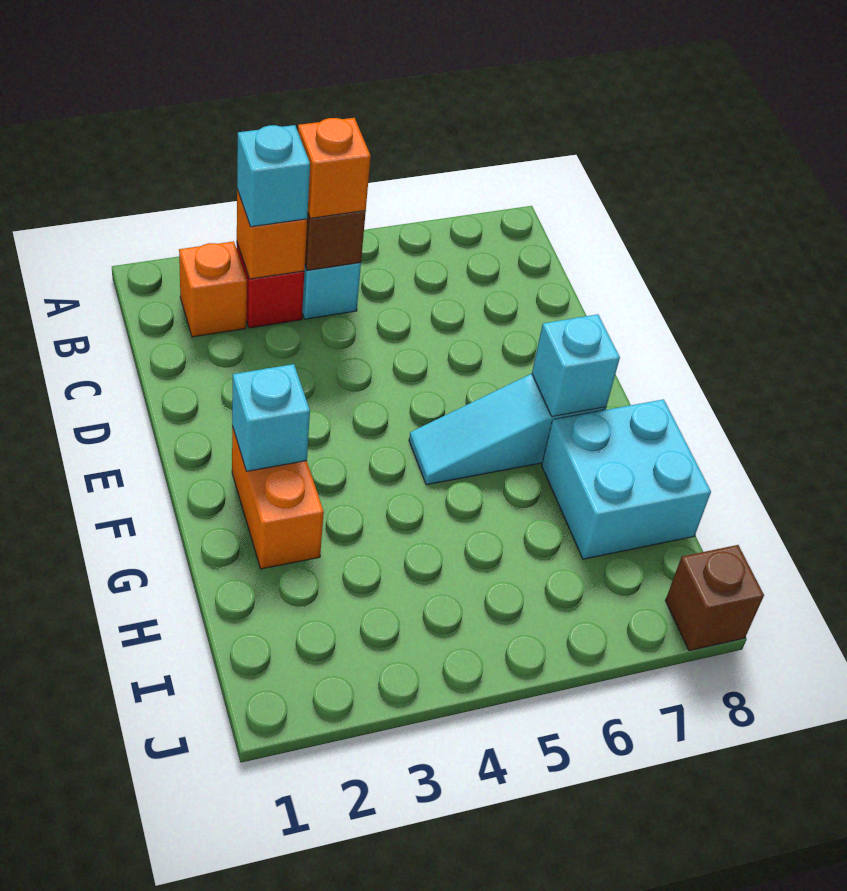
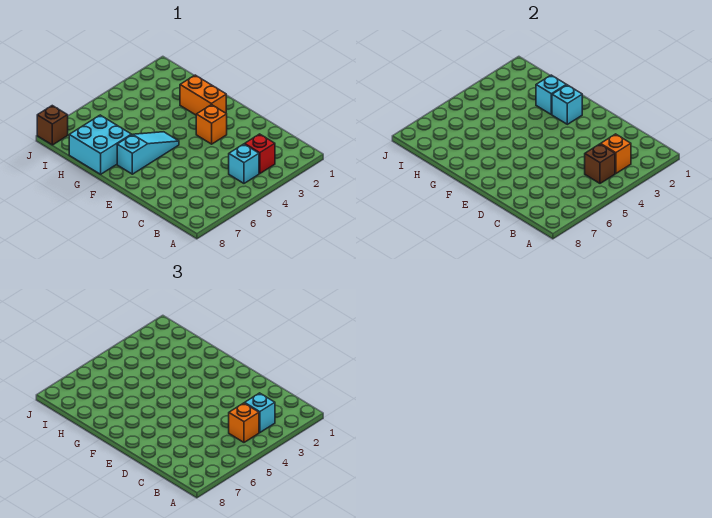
orange 1x1 brick [179,241,247,337] -> orange 1x1 brick moved to [196,105,227,144]
cyan 1x1 brick [532,314,620,417] -> cyan 1x1 brick moved to [536,75,566,115]

